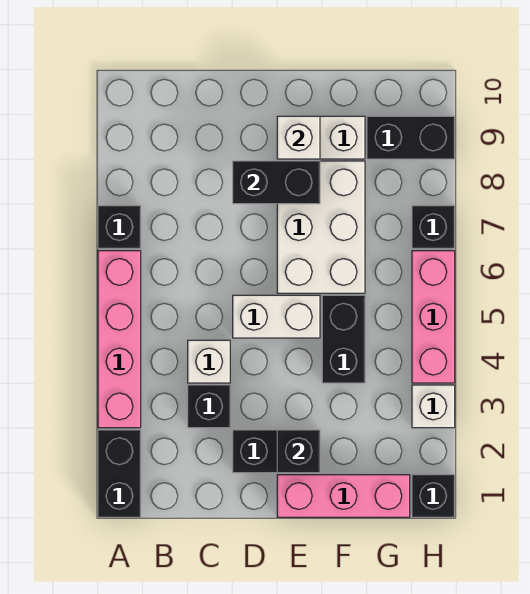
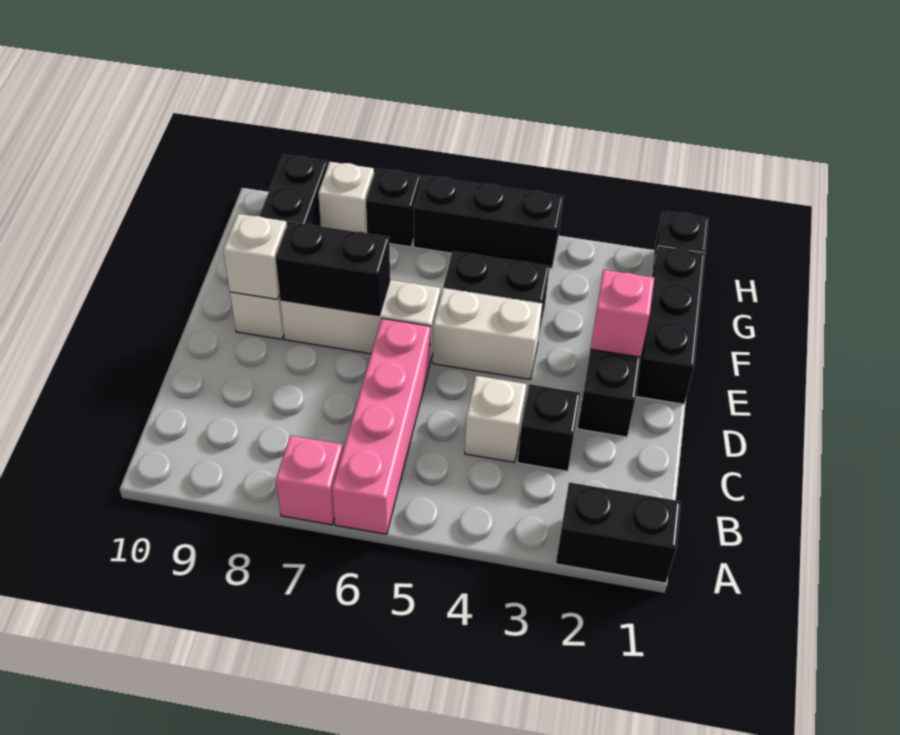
pink 1x4 brick [98,251,141,428] -> pink 1x4 brick turned to [332,319,431,534]
black 1x1 brick [98,206,141,248] -> pink 1x1 brick [276,435,343,525]
white 1x2 brick [233,295,320,338] -> white 1x2 brick turned to [433,288,542,379]
black 1x2 brick [233,161,320,204] -> black 1x2 brick turned to [276,222,390,316]
pink 1x3 brick [277,475,410,517] -> black 1x3 brick [636,246,705,404]
black 1x1 brick [277,430,320,473] -> pink 1x1 brick [590,270,654,357]
white 2x3 brick [277,161,365,293] -> white 1x3 brick [280,280,440,362]
white 1x1 brick [412,385,455,428] -> white 1x1 brick moved to [318,162,374,233]
pink 1x3 brick [412,251,455,383] -> black 1x3 brick [414,175,563,269]

